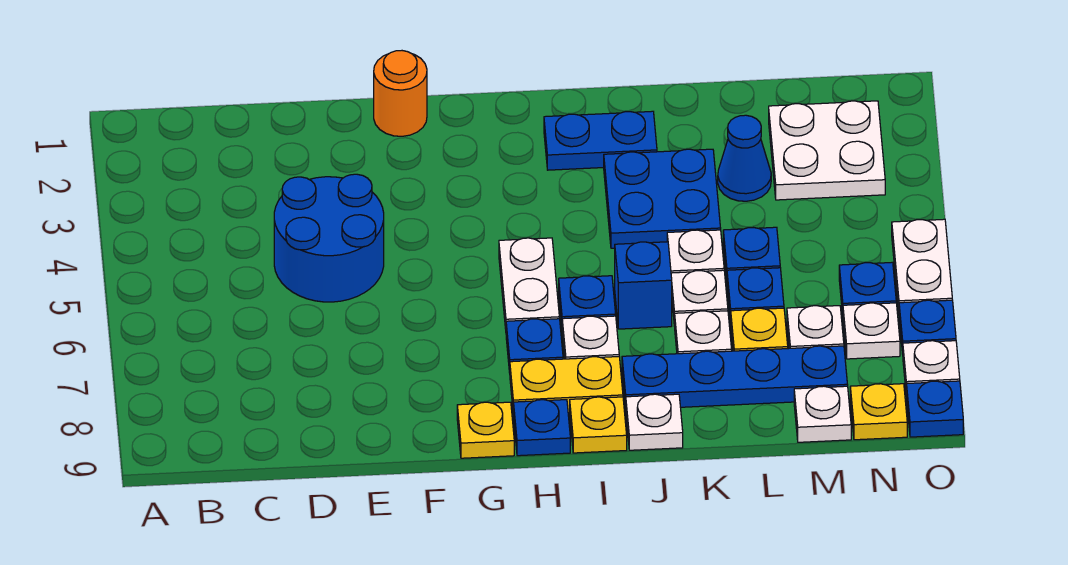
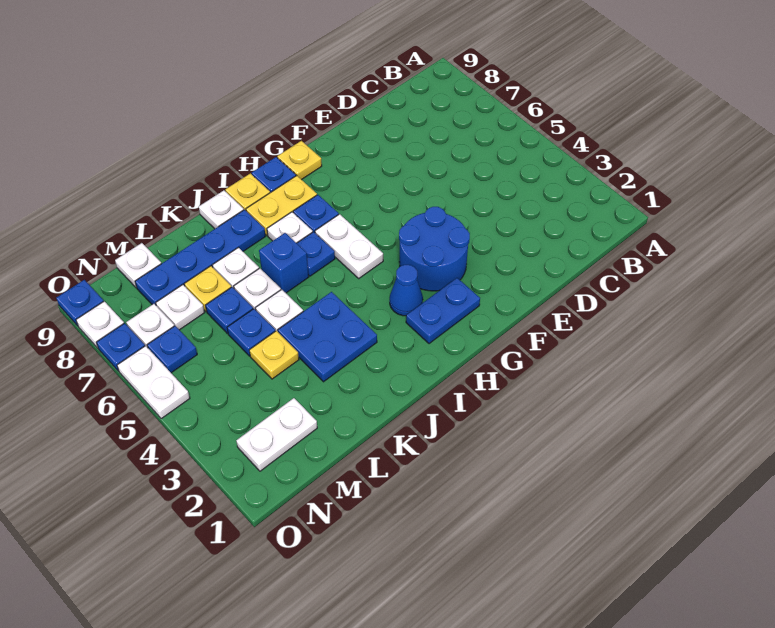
blue 2x2 round brick [274,174,384,302] -> blue 2x2 round brick moved to [399,207,470,291]
orange 1x1 round brick [374,51,427,136] -> none
blue 1x2 plate [544,111,657,170] -> blue 1x2 plate moved to [406,278,480,344]
blue 1x1 cone [718,115,771,201] -> blue 1x1 cone moved to [390,265,423,316]
white 2x2 plate [769,101,885,200] -> white 1x2 plate [236,398,317,471]
yellow 1x1 plate [850,384,907,440] -> yellow 1x1 plate moved to [249,331,299,379]

